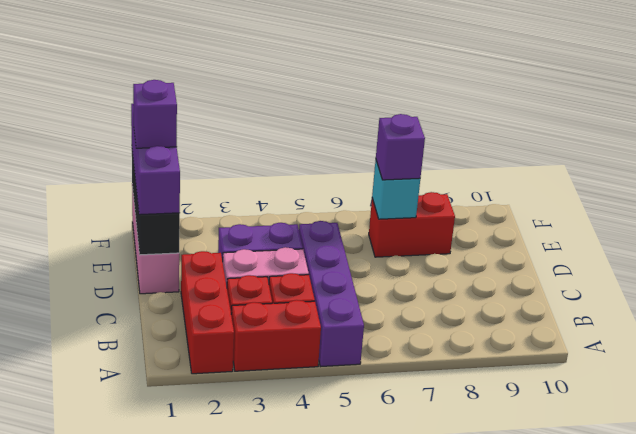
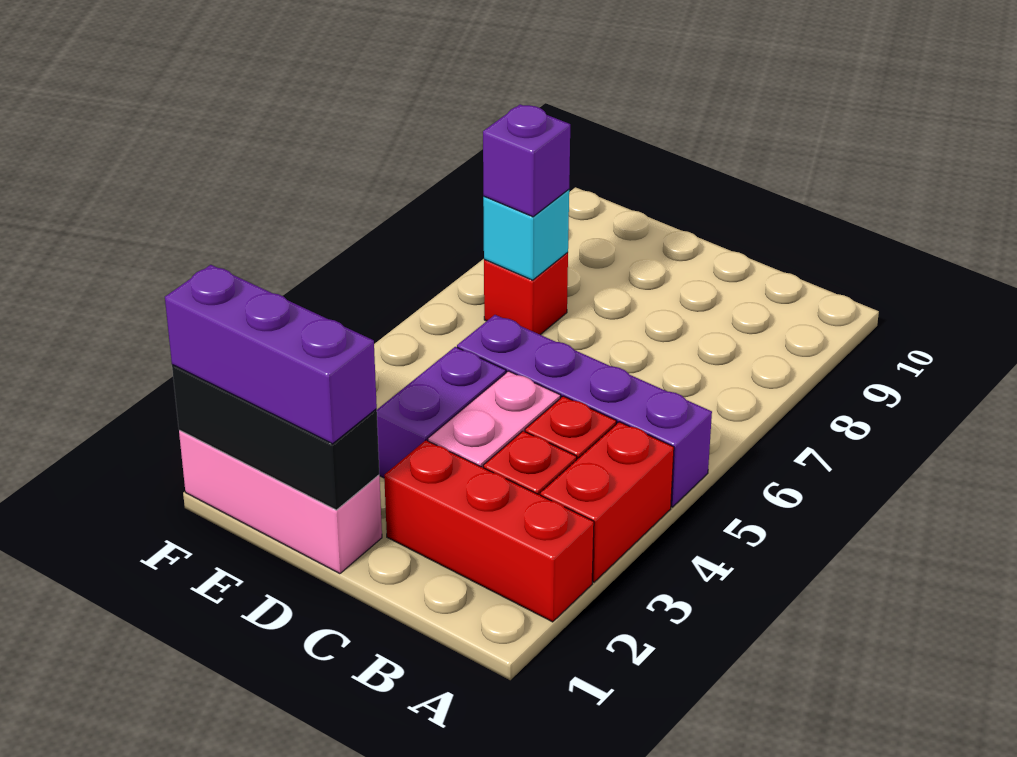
purple 1x1 brick [133,80,177,148] -> none
red 1x2 brick [369,192,455,257] -> red 1x1 brick [484,252,568,335]

